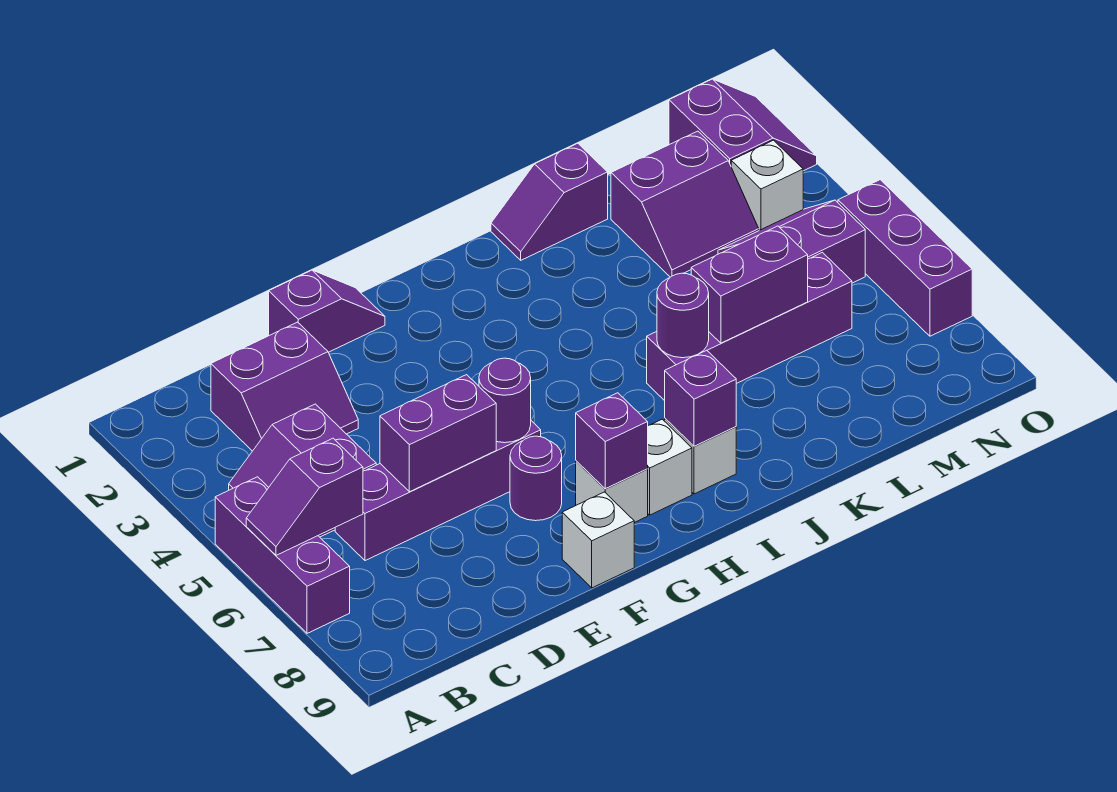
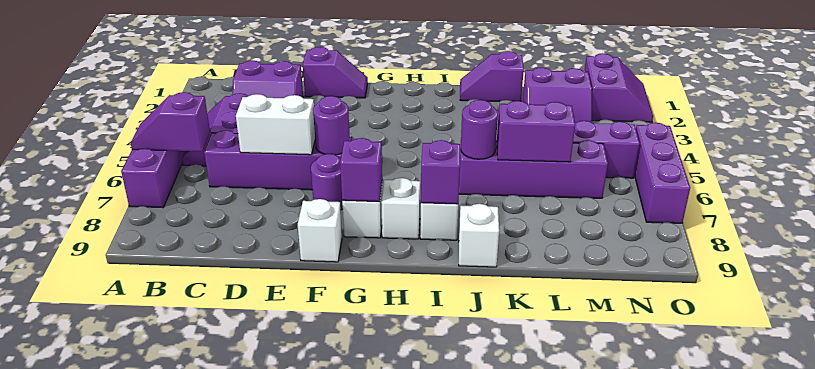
purple 1x2 brick [380,375,496,492] -> white 1x2 brick [236,94,315,155]
white 1x1 brick [731,140,803,230] -> white 1x1 brick moved to [459,204,499,267]

